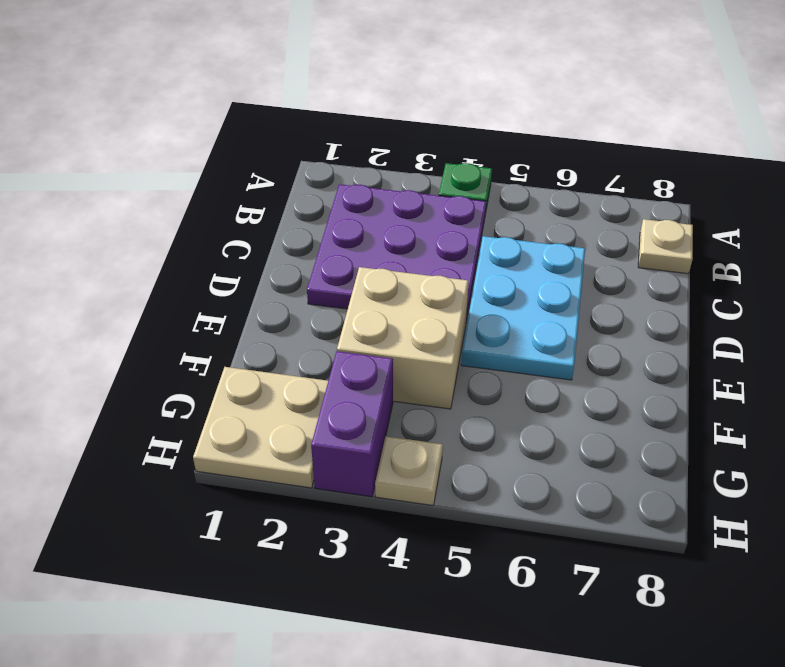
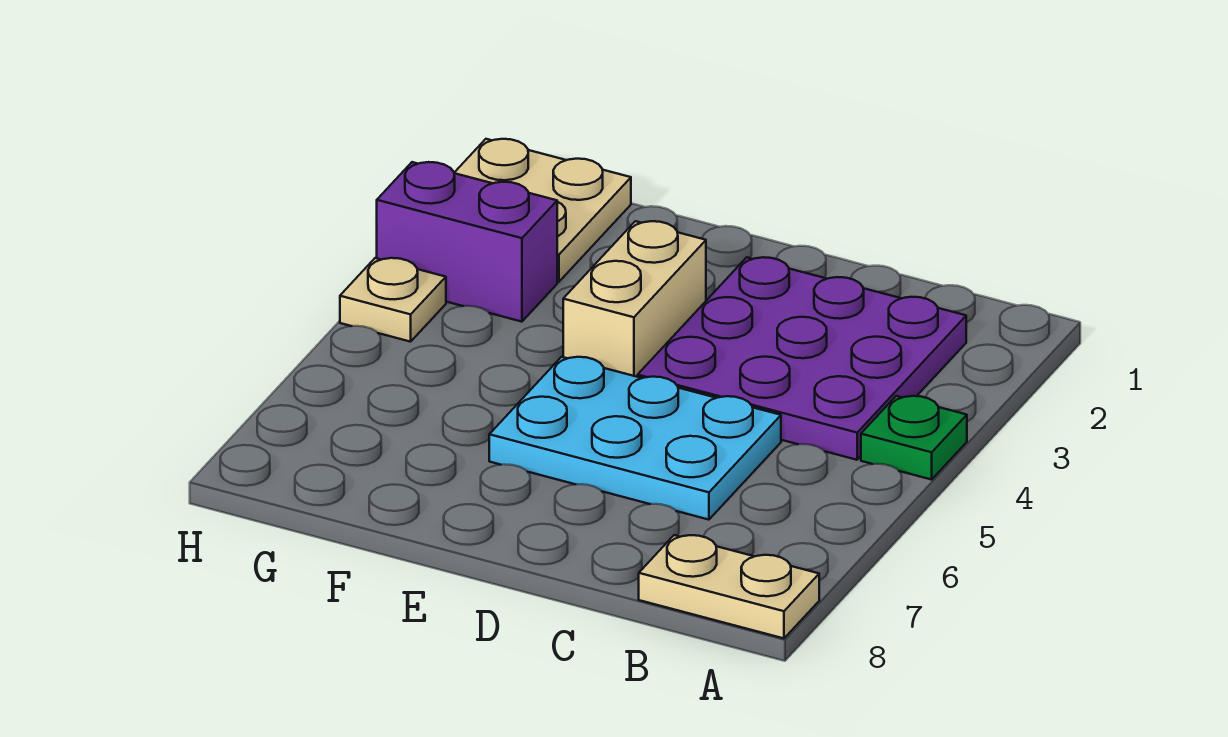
tan 1x1 plate [638,219,693,274] -> tan 1x2 plate [639,535,819,638]
tan 2x2 brick [337,267,469,409] -> tan 1x2 brick [563,221,706,377]

